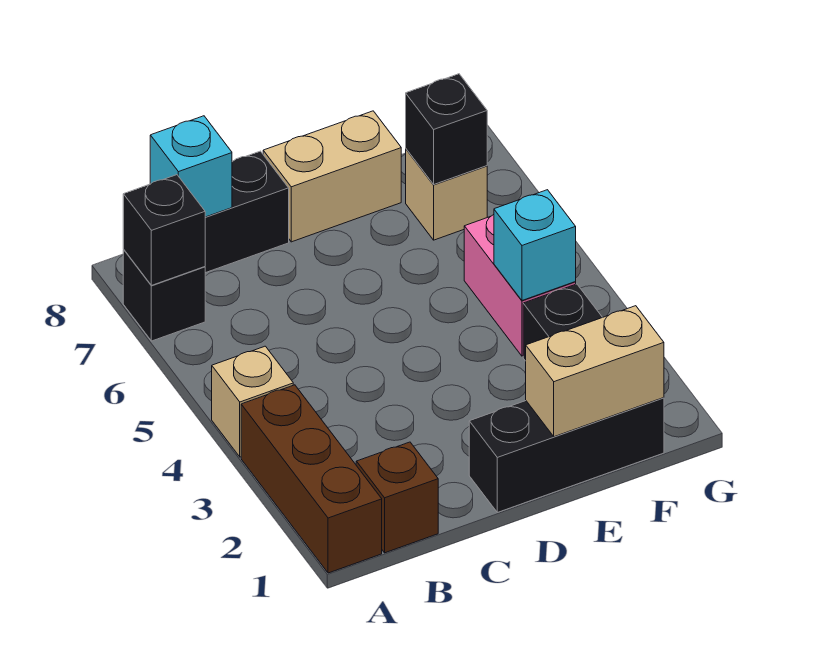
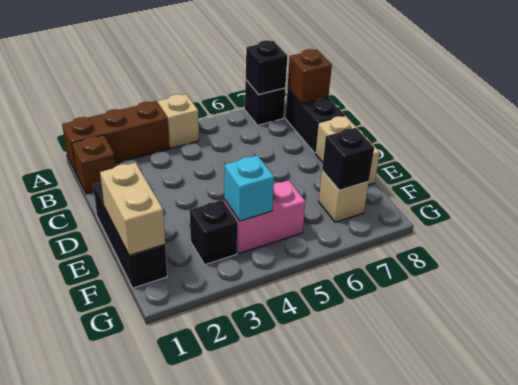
cyan 1x1 brick [150,116,232,217] -> brown 1x1 brick [288,49,332,104]

